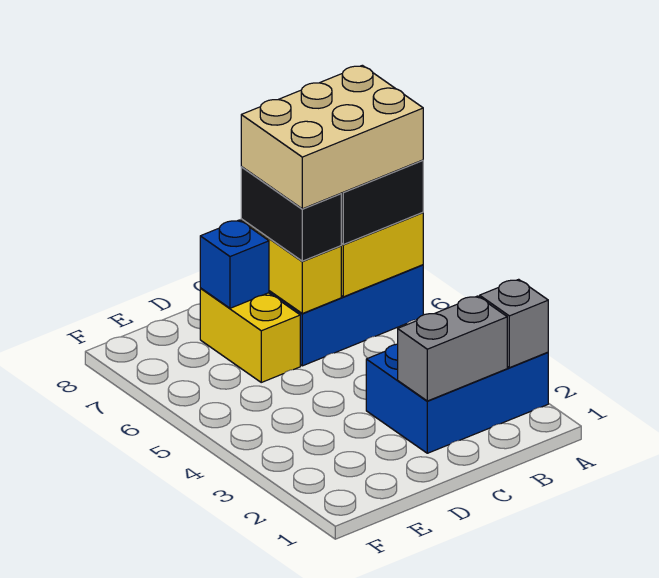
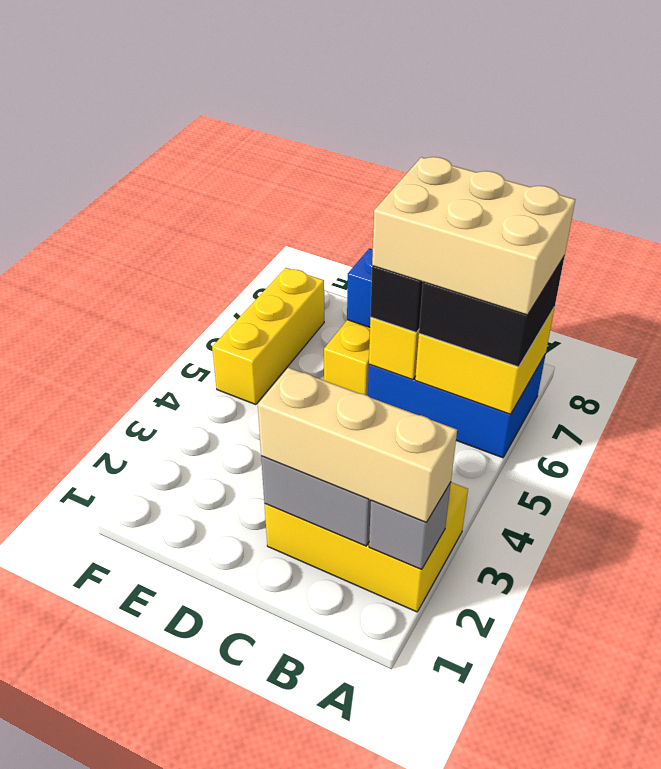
blue 2x3 brick [366,344,548,453] -> yellow 2x3 brick [265,482,468,612]
none -> tan 1x3 brick [258,367,457,522]
none -> yellow 1x3 brick [212,268,324,405]

